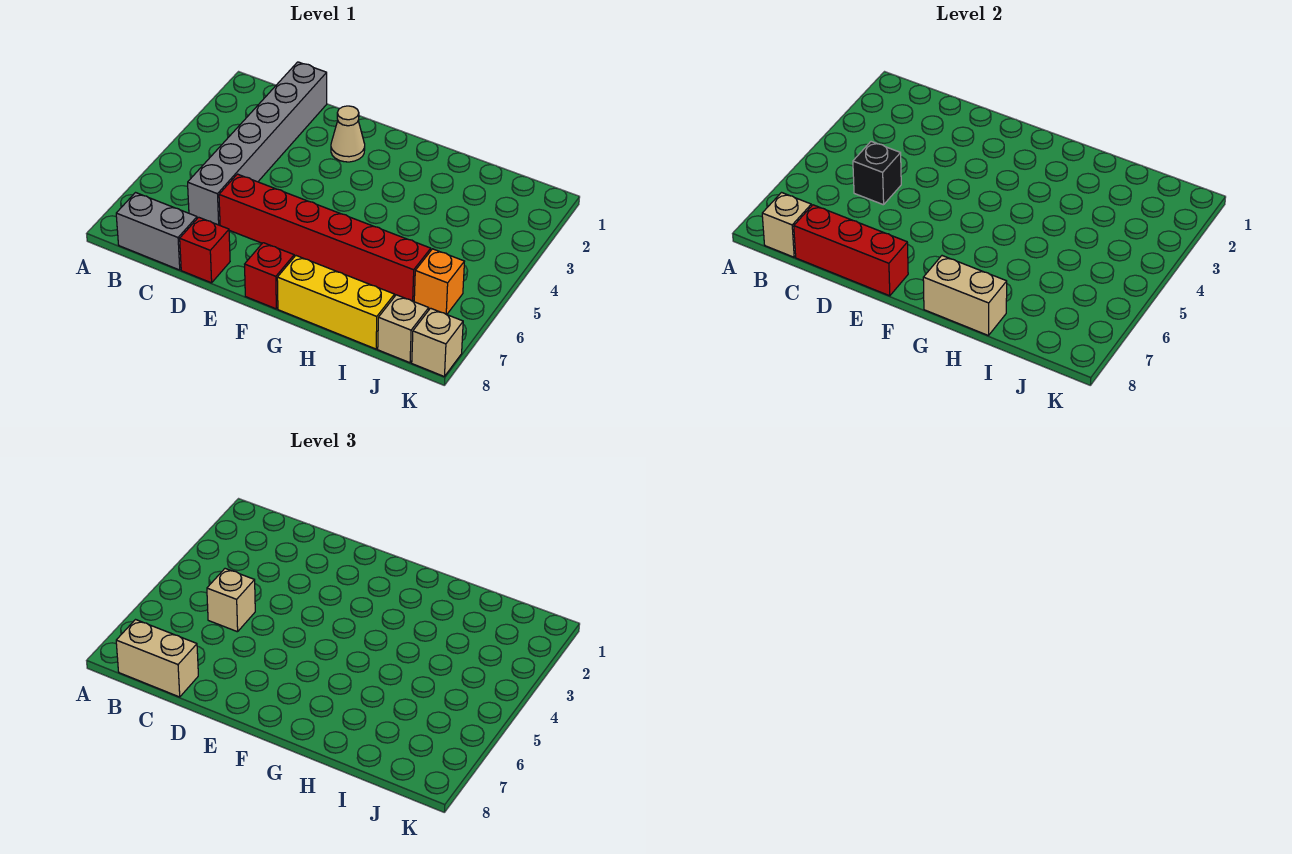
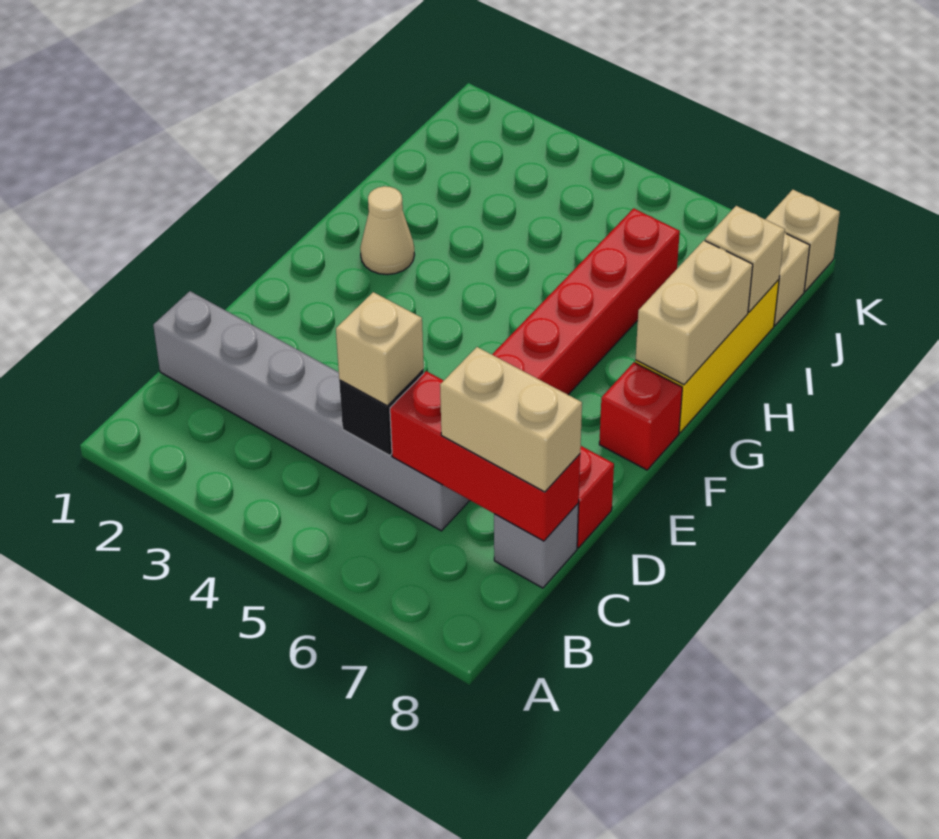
grey 1x2 brick [116,193,197,270] -> grey 1x1 brick [494,503,579,588]
tan 1x1 brick [762,193,811,257] -> tan 1x1 brick moved to [705,206,785,312]
tan 1x2 brick [116,620,198,697] -> tan 1x2 brick turned to [440,347,582,492]
red 1x3 brick [794,205,908,296] -> red 1x3 brick turned to [390,371,580,541]
tan 1x1 cone [331,106,365,162] -> tan 1x1 cone moved to [360,186,414,275]
orange 1x1 brick [414,249,464,315] -> none

